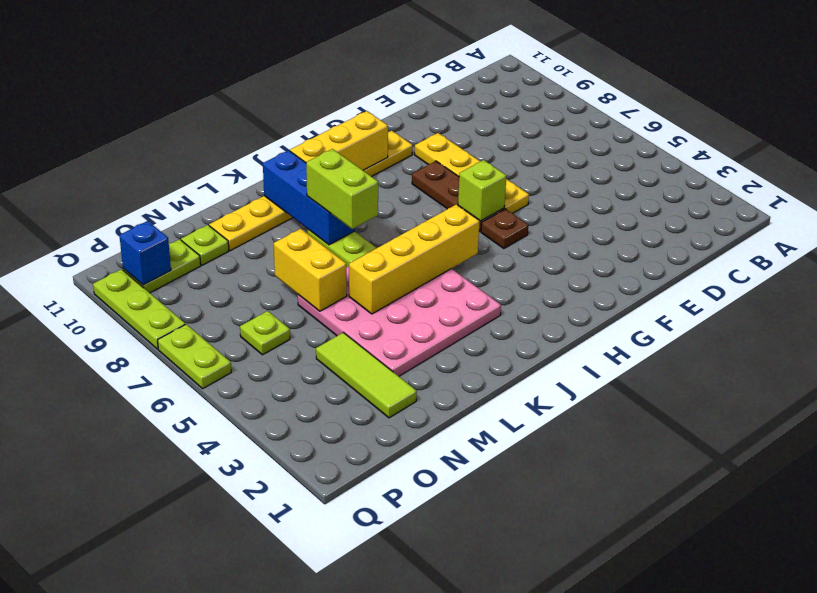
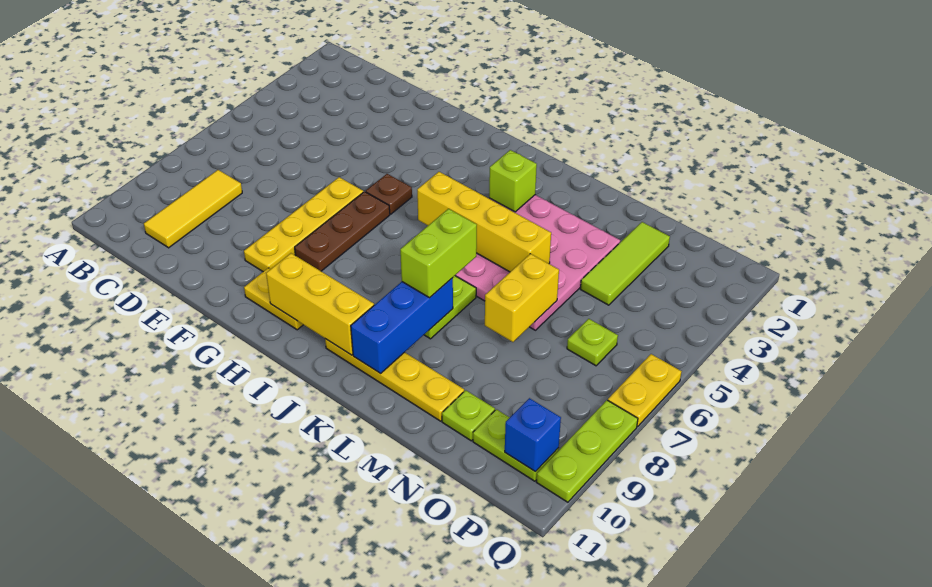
none -> yellow 1x3 tile [144,170,242,248]
lime 1x1 brick [458,160,506,221] -> lime 1x1 brick moved to [489,150,537,212]
lime 1x2 plate [158,324,231,389] -> yellow 1x2 plate [608,354,682,426]

